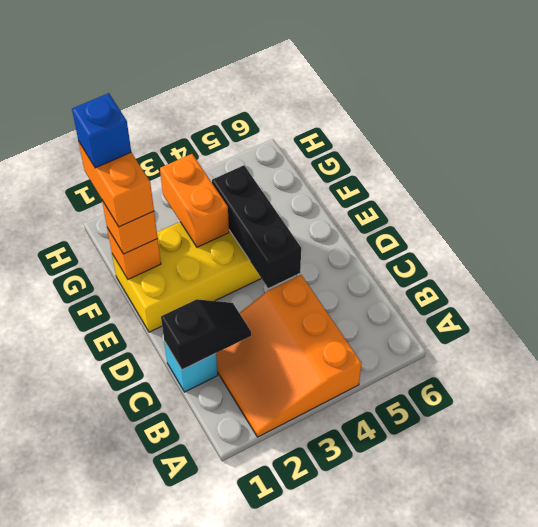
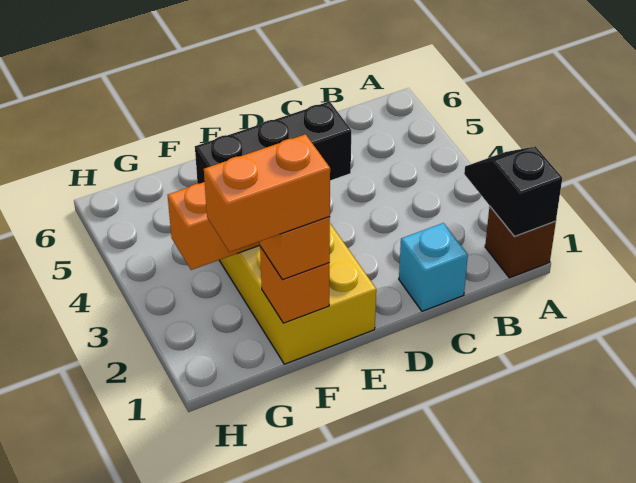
none -> brown 1x1 brick [485,206,556,278]
orange 3x3 slope [216,275,362,437] -> none
black 1x2 slope [161,299,251,370] -> black 1x2 slope moved to [464,146,562,236]
blue 1x1 brick [72,93,131,168] -> none

